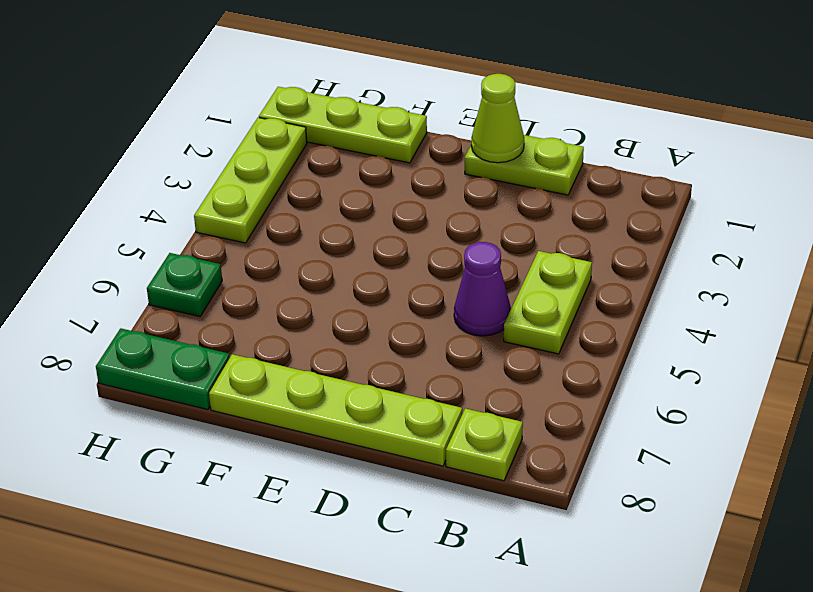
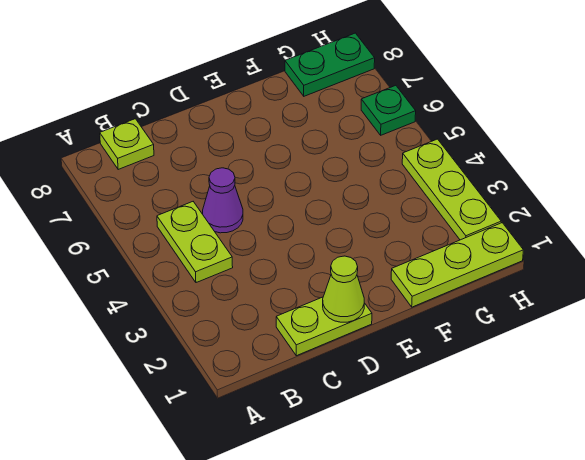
lime 1x4 plate [209,354,462,466] -> none

